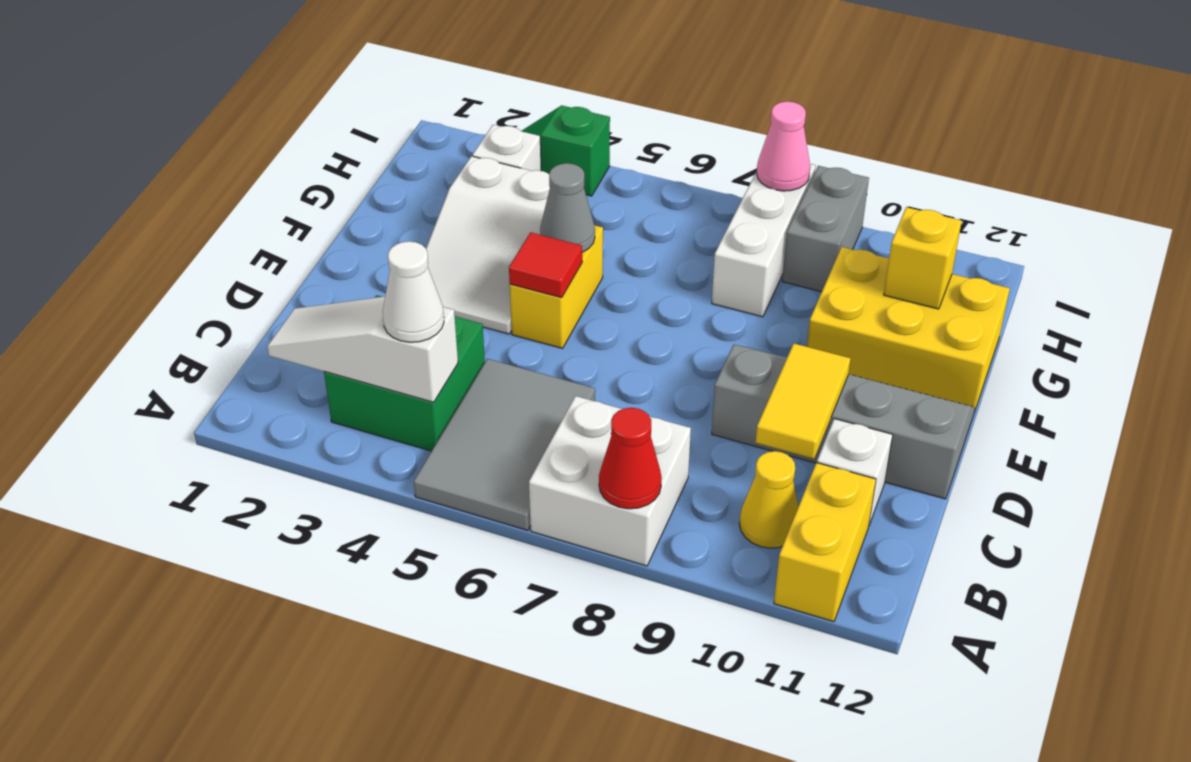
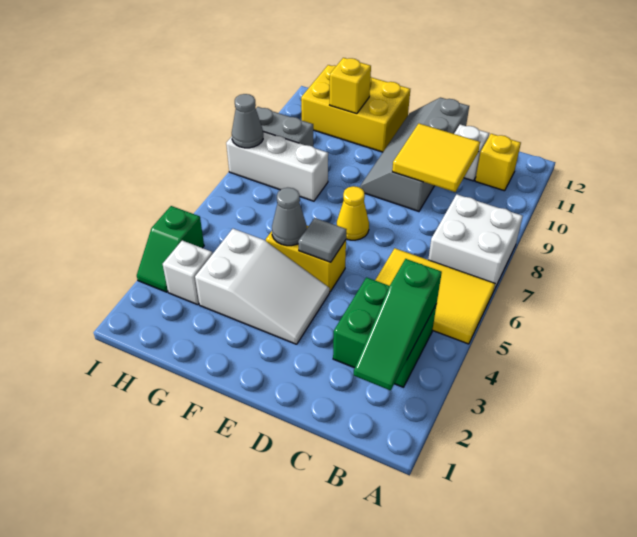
grey 2x3 tile [414,359,595,530] -> yellow 2x3 tile [375,248,495,344]
red 1x1 cone [599,408,662,509] -> none
yellow 1x2 brick [774,463,876,622] -> yellow 1x1 brick [475,134,521,191]
white 1x3 slope [267,297,458,402] -> green 1x3 slope [354,259,442,390]
white 1x1 cone [383,241,444,342] -> none
yellow 1x1 cone [740,451,799,548] -> yellow 1x1 cone moved to [337,186,369,240]
yellow 1x2 tile [756,344,850,459] -> yellow 2x2 tile [392,124,480,192]
red 1x1 tile [509,232,582,298] -> grey 1x1 tile [298,218,346,262]
yellow 2x3 brick [807,247,1010,412] -> yellow 2x3 brick turned to [301,65,410,152]
pink 1x1 cone [757,102,810,191] -> grey 1x1 cone [232,94,263,148]

